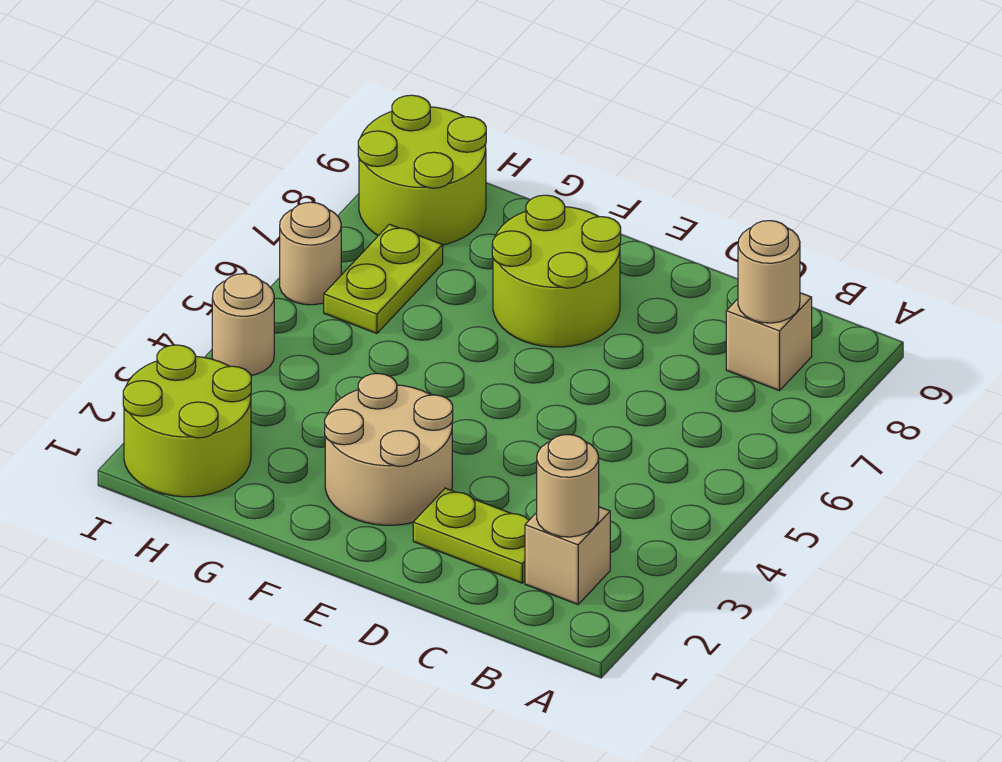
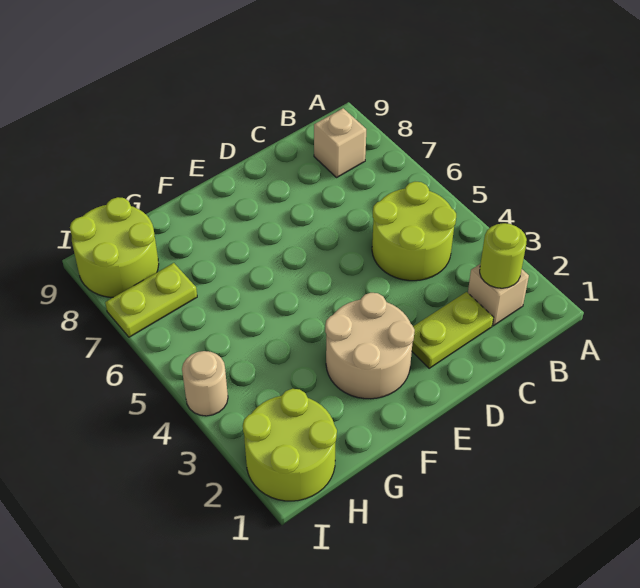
tan 1x1 round brick [537,435,599,537] -> lime 1x1 round brick [480,223,527,288]
tan 1x1 round brick [738,221,800,323] -> none
lime 2x2 round brick [492,195,621,347] -> lime 2x2 round brick moved to [372,182,456,281]
lime 1x2 plate [324,224,443,333] -> lime 1x2 plate turned to [105,263,197,337]
tan 1x1 round brick [280,202,341,305] -> none

